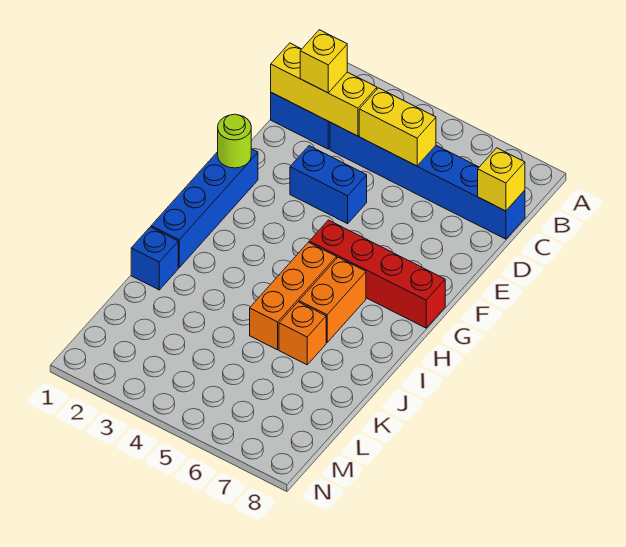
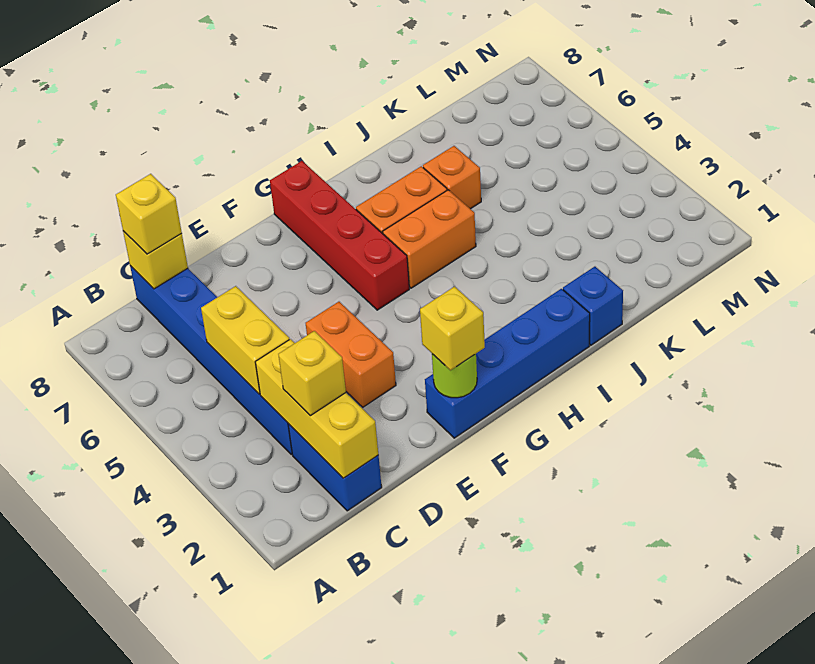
none -> yellow 1x1 brick [116,174,182,254]
blue 1x2 brick [290,146,367,224] -> orange 1x2 brick [306,302,396,407]
none -> yellow 1x1 brick [420,287,485,370]
orange 1x3 brick [250,242,337,350] -> orange 1x2 brick [383,190,476,288]

